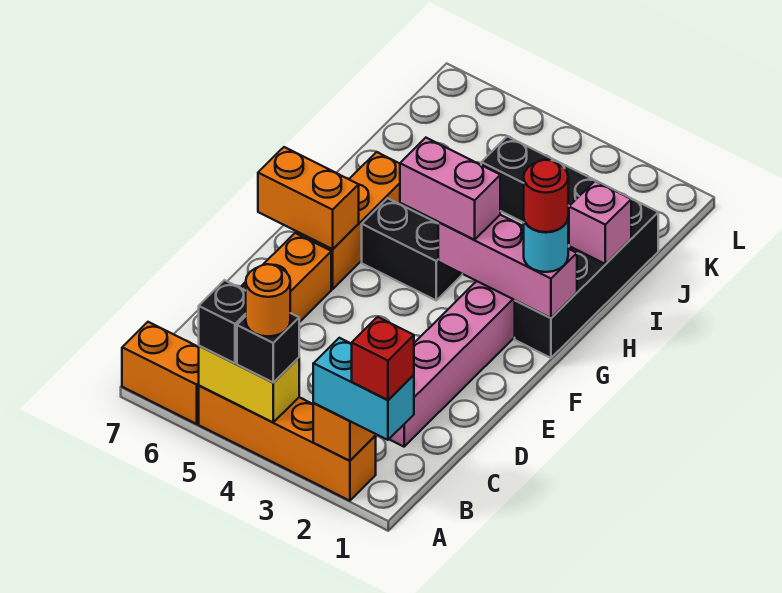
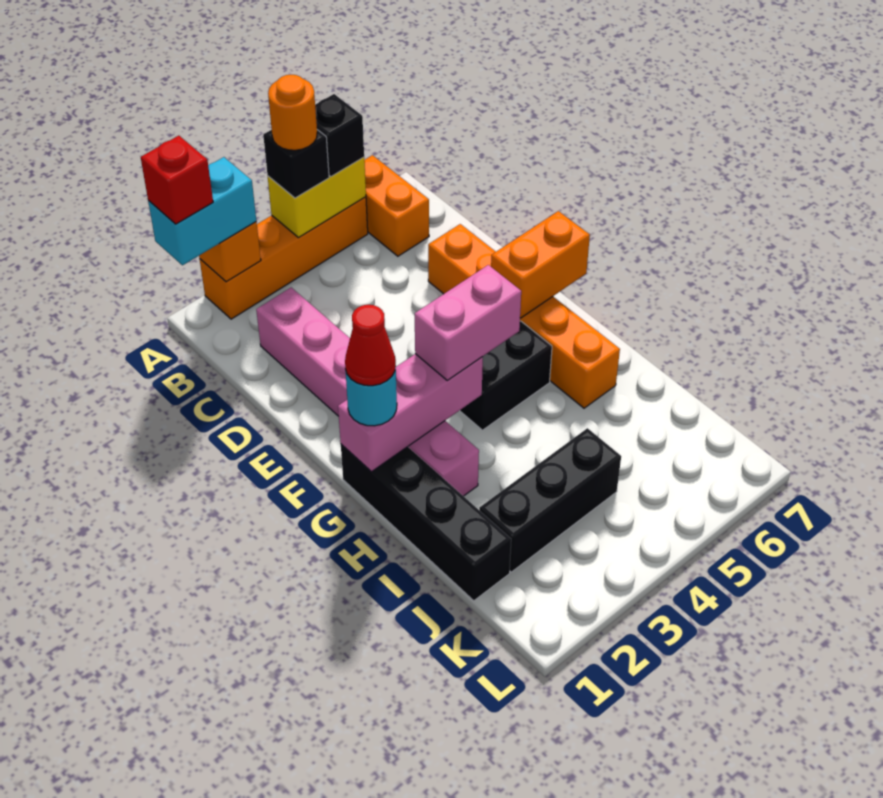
orange 1x2 brick [122,322,199,424] -> orange 1x2 brick turned to [364,155,429,256]
red 1x1 round brick [524,160,568,232] -> red 1x1 cone [345,305,396,386]
pink 1x1 brick [569,181,631,264] -> none

